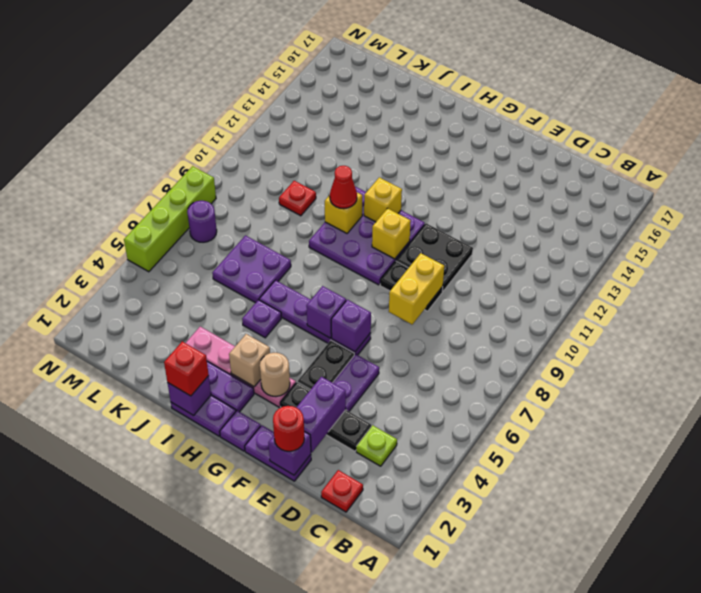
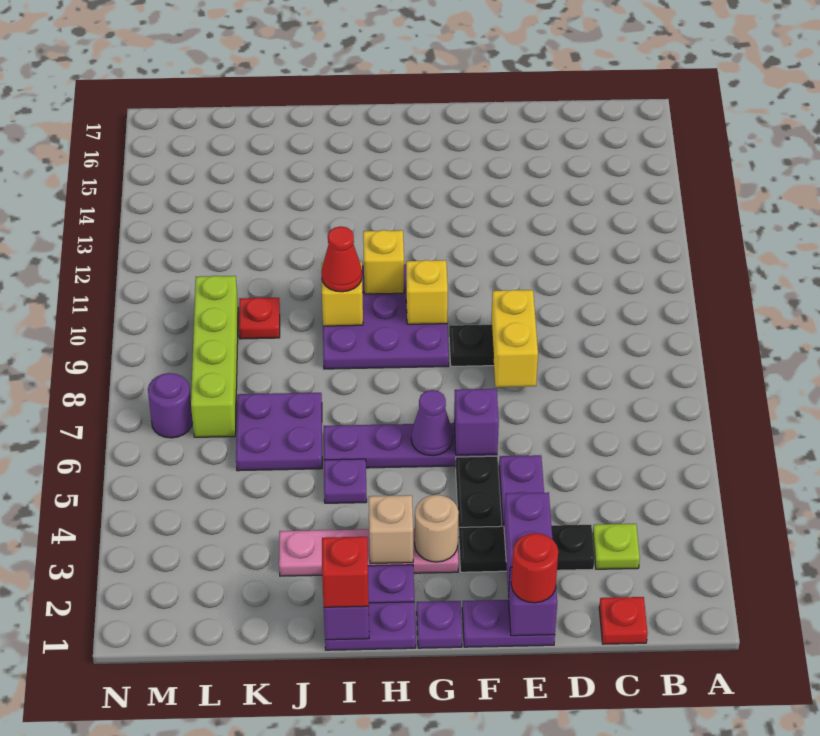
black 2x2 plate [396,223,473,291] -> none
purple 1x1 brick [306,286,346,338] -> purple 1x1 cone [411,390,453,456]
lime 1x4 brick [124,166,216,272] -> lime 1x4 brick moved to [191,276,238,437]

